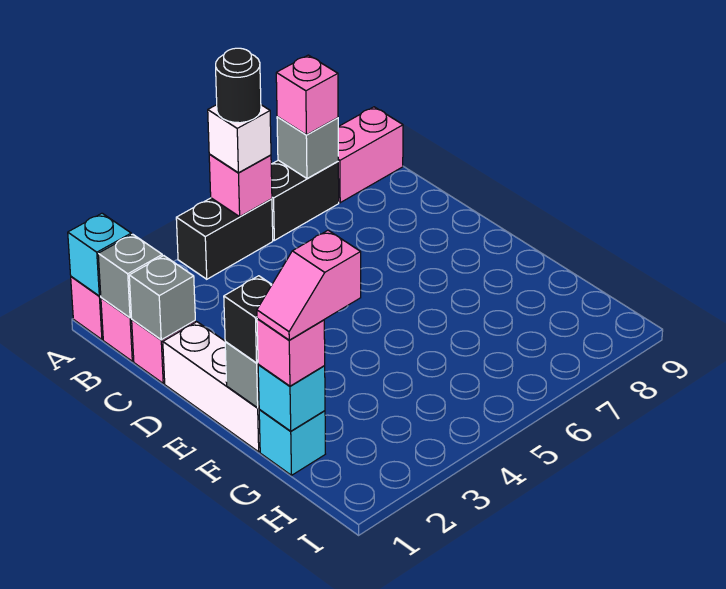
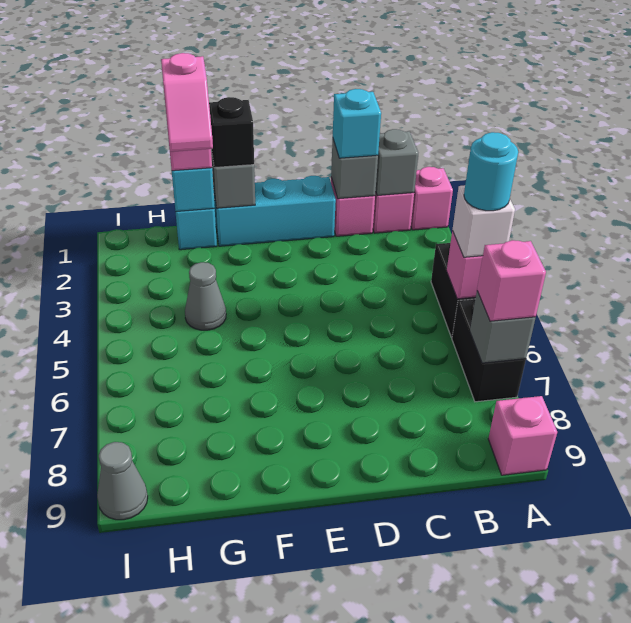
cyan 1x1 brick [68,213,131,296] -> cyan 1x1 brick moved to [333,89,381,158]
black 1x1 round brick [216,48,261,123] -> cyan 1x1 round brick [464,132,518,211]
pink 1x2 brick [338,107,403,203] -> pink 1x1 brick [488,396,557,475]
white 1x3 brick [163,322,260,452] -> cyan 1x3 brick [214,176,336,246]
pink 1x2 slope [257,230,361,340] -> pink 1x2 slope turned to [161,53,213,152]
none -> grey 1x1 cone [185,262,226,330]
none -> grey 1x1 cone [97,442,148,520]

